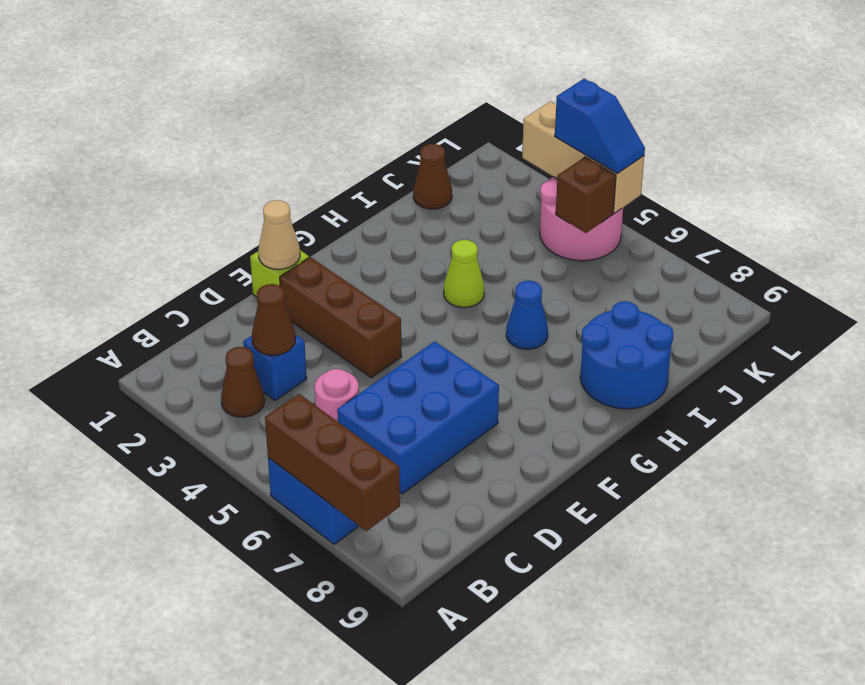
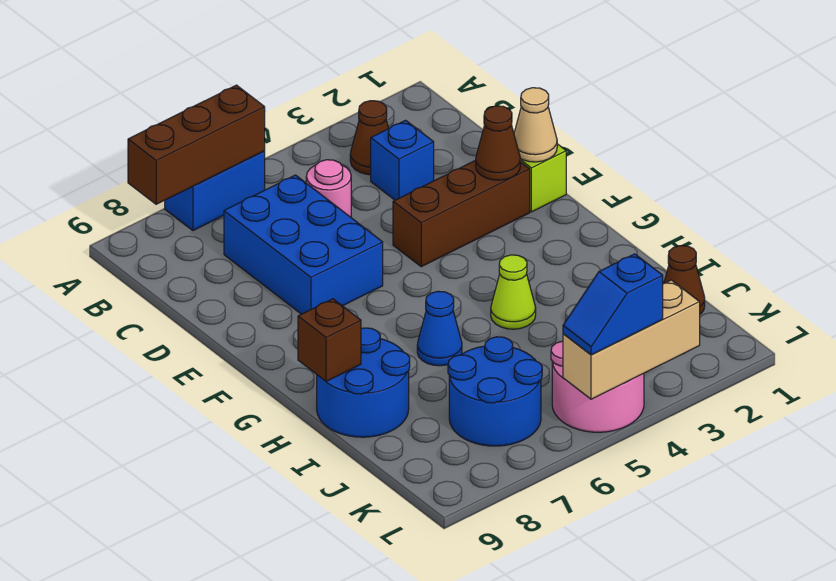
brown 1x1 cone [252,284,295,355] -> brown 1x1 cone moved to [476,106,520,180]
none -> blue 2x2 round brick [448,337,542,446]
brown 1x1 brick [556,157,616,233] -> brown 1x1 brick moved to [298,299,361,381]

